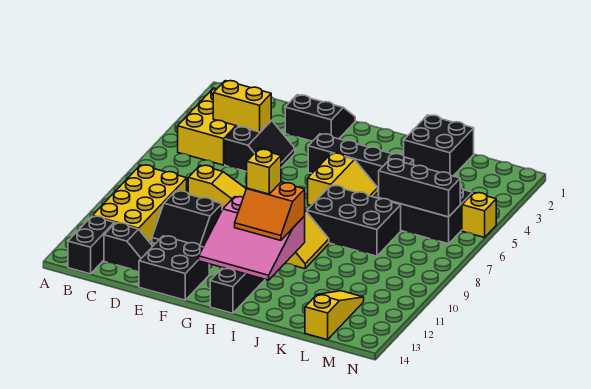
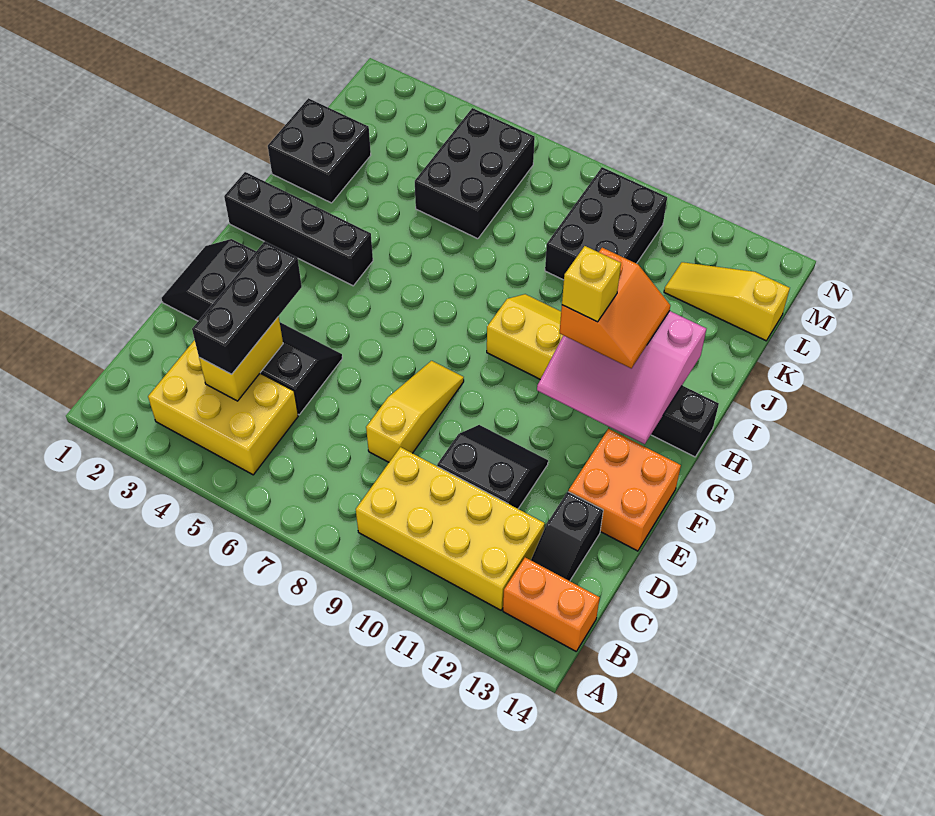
black 1x2 brick [68,216,114,274] -> orange 1x2 brick [503,558,600,651]
black 1x2 slope [104,223,153,271] -> black 1x2 slope turned to [531,492,603,581]
black 2x2 slope [152,191,222,247] -> black 2x2 slope turned to [437,425,548,509]
black 2x2 brick [139,236,209,300] -> orange 2x2 brick [568,429,681,551]
black 1x4 brick [308,134,414,192] -> black 1x4 brick turned to [224,172,373,286]
pink 3x3 slope [199,197,305,280] -> pink 3x3 slope turned to [537,311,706,444]
yellow 2x2 slope [308,153,378,206] -> none
black 2x3 brick [307,185,401,256] -> black 2x3 brick moved to [545,167,667,280]
black 1x3 brick [379,159,460,217] -> black 1x3 brick moved to [192,241,302,374]
yellow 1x1 brick [462,193,496,238] -> none

